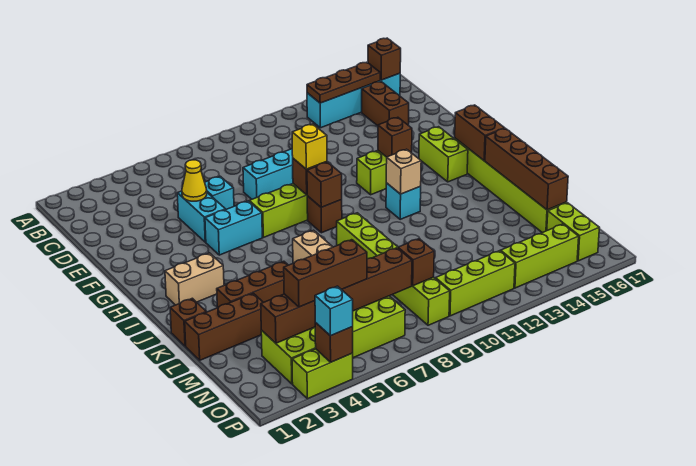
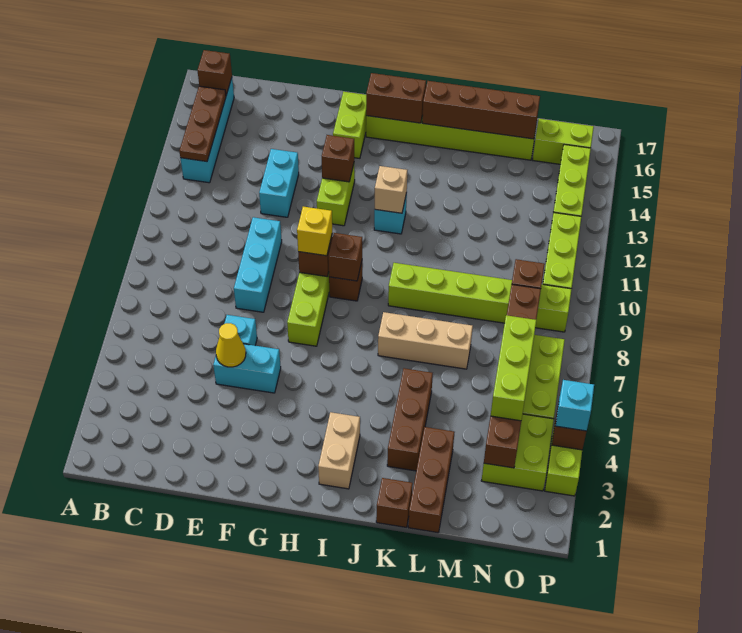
brown 1x2 brick [362,82,409,126] -> none
cyan 1x2 brick [205,201,262,255] -> cyan 1x2 brick moved to [259,149,299,217]
lime 1x2 brick [419,127,468,182] -> lime 1x2 brick turned to [333,92,366,158]
brown 1x3 brick [284,240,367,307] -> lime 1x3 brick [491,315,536,421]

